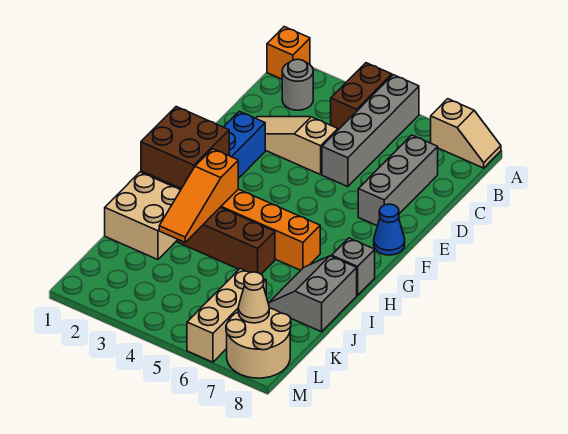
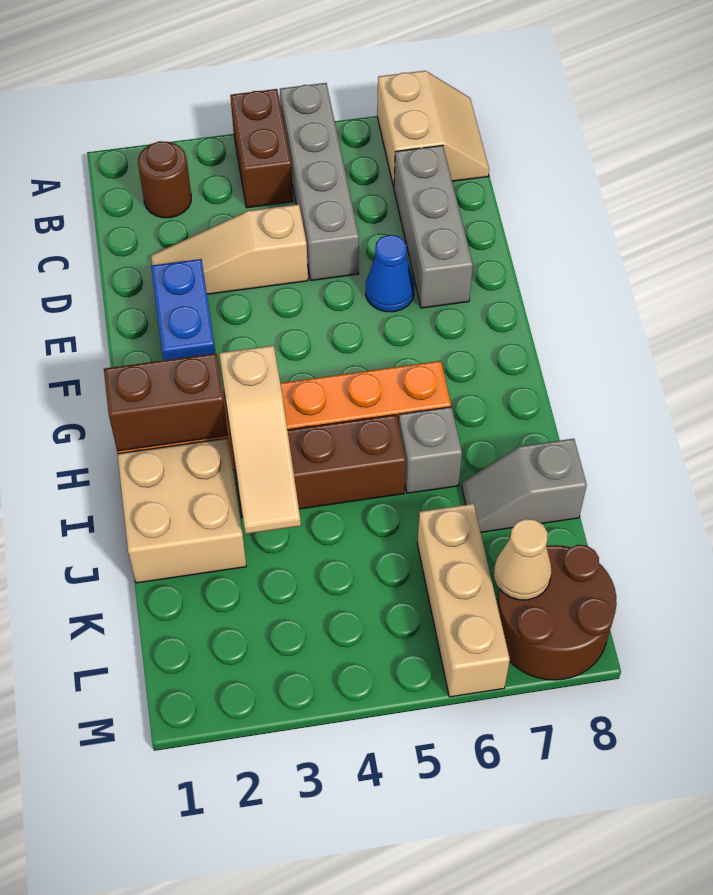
orange 1x1 brick [267,27,310,79] -> none
tan 1x2 slope [431,99,501,168] -> tan 2x2 slope [377,71,489,187]
grey 1x1 round brick [282,59,313,110] -> brown 1x1 round brick [138,141,191,218]
blue 1x1 cone [374,204,405,255] -> blue 1x1 cone moved to [366,235,414,312]
brown 2x2 brick [141,107,229,189] -> brown 1x2 brick [104,353,228,451]
orange 1x3 slope [159,149,238,242] -> tan 1x3 slope [219,345,301,534]
grey 1x1 brick [332,238,375,295] -> grey 1x1 brick moved to [399,407,462,493]
grey 2x2 slope [268,256,357,332] -> grey 1x2 slope [462,439,587,532]
tan 2x2 round brick [226,308,291,378] -> brown 2x2 round brick [497,545,617,680]

